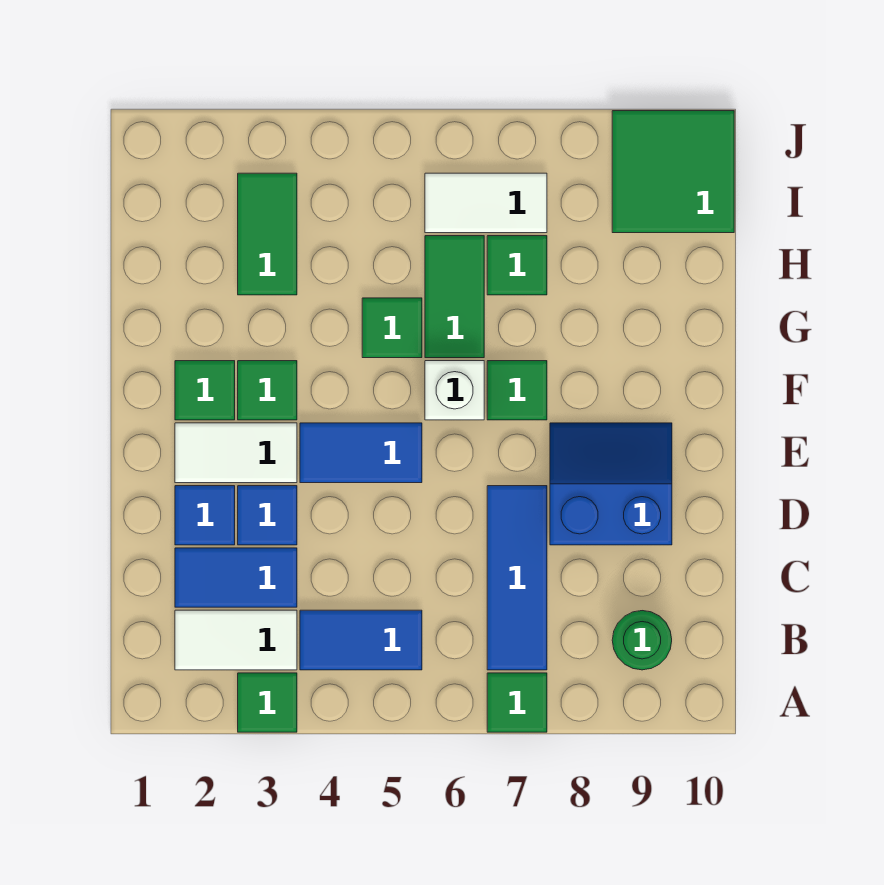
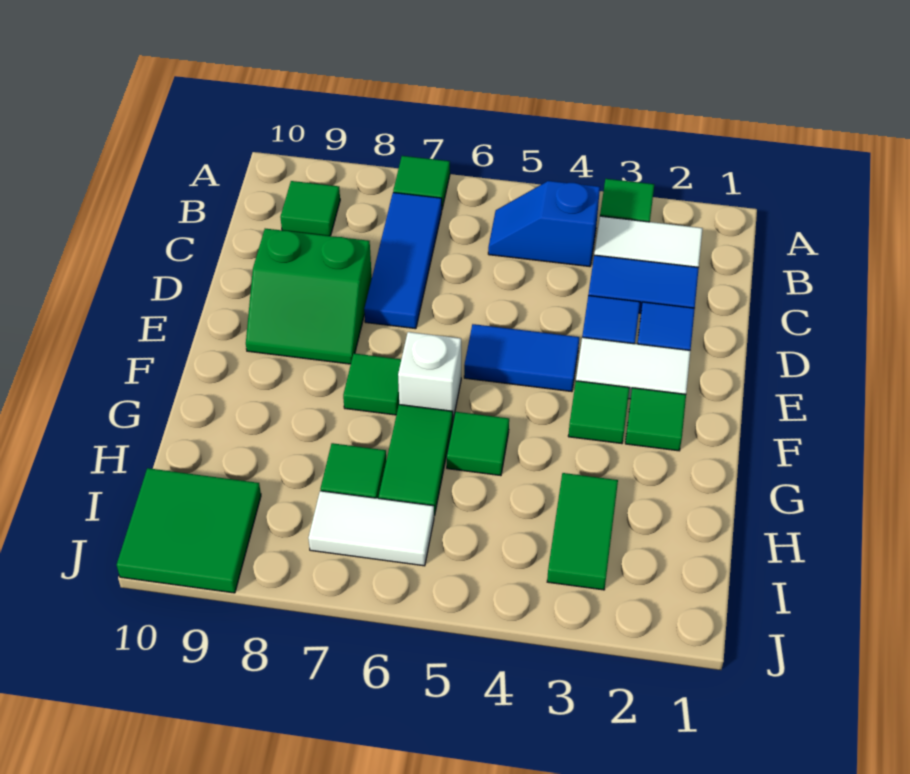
blue 1x2 tile [300,610,422,670] -> blue 1x2 slope [488,181,600,267]
green 1x1 round brick [612,611,672,670] -> green 1x1 tile [280,181,340,236]
blue 2x2 slope [550,423,672,545] -> green 2x2 slope [246,229,372,364]

